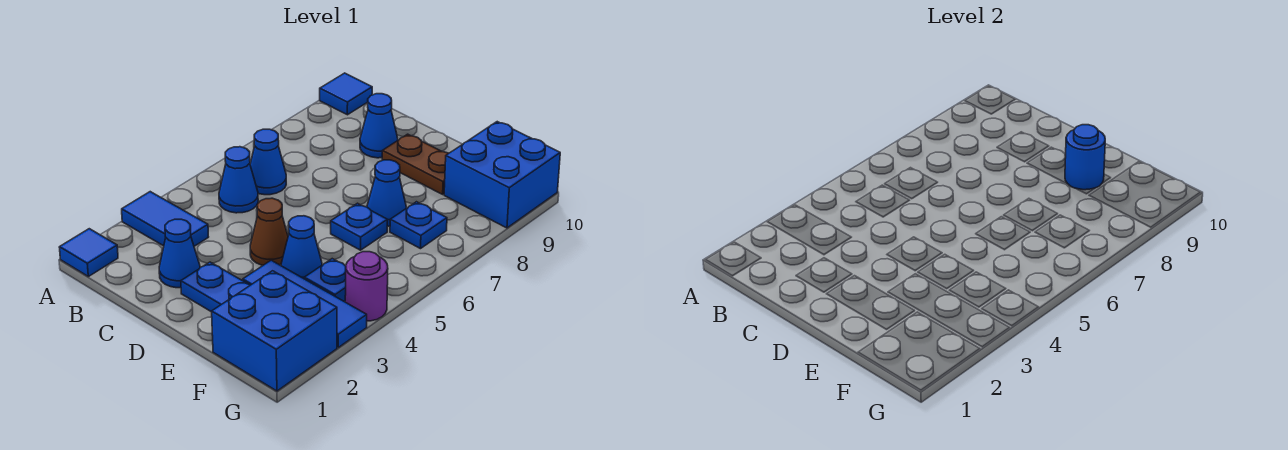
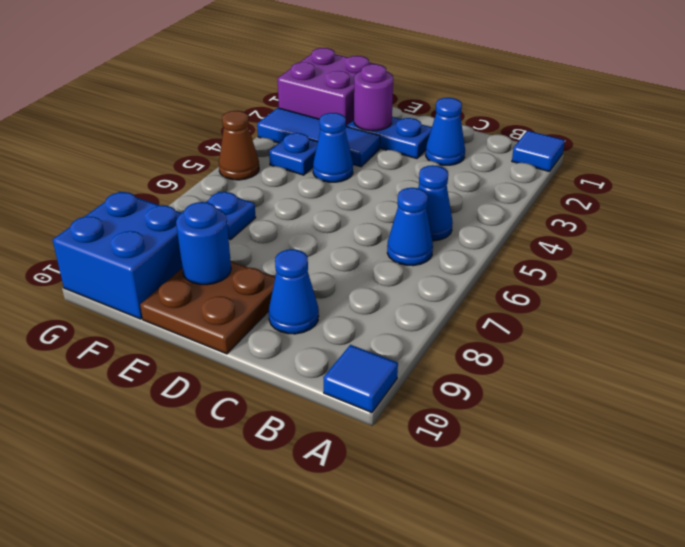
blue 1x2 tile [122,192,208,246] -> none
brown 1x1 cone [250,198,288,265] -> brown 1x1 cone moved to [219,111,259,180]
brown 1x2 plate [382,134,449,194] -> brown 2x2 plate [140,262,275,354]
blue 1x1 plate [331,203,387,250] -> none
blue 1x1 cone [367,160,406,226] -> none
blue 2x2 brick [212,271,337,391] -> purple 2x2 brick [277,48,374,126]
purple 1x1 round brick [345,252,388,321] -> purple 1x1 round brick moved to [354,64,393,131]

